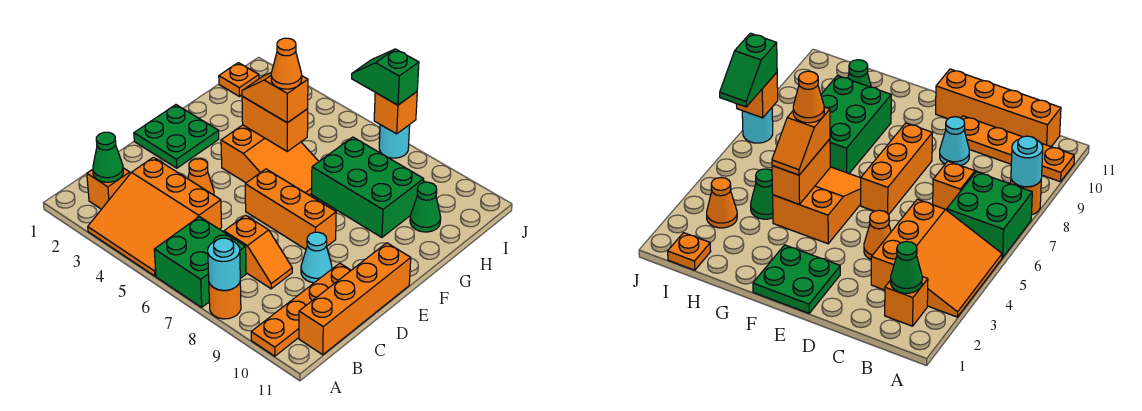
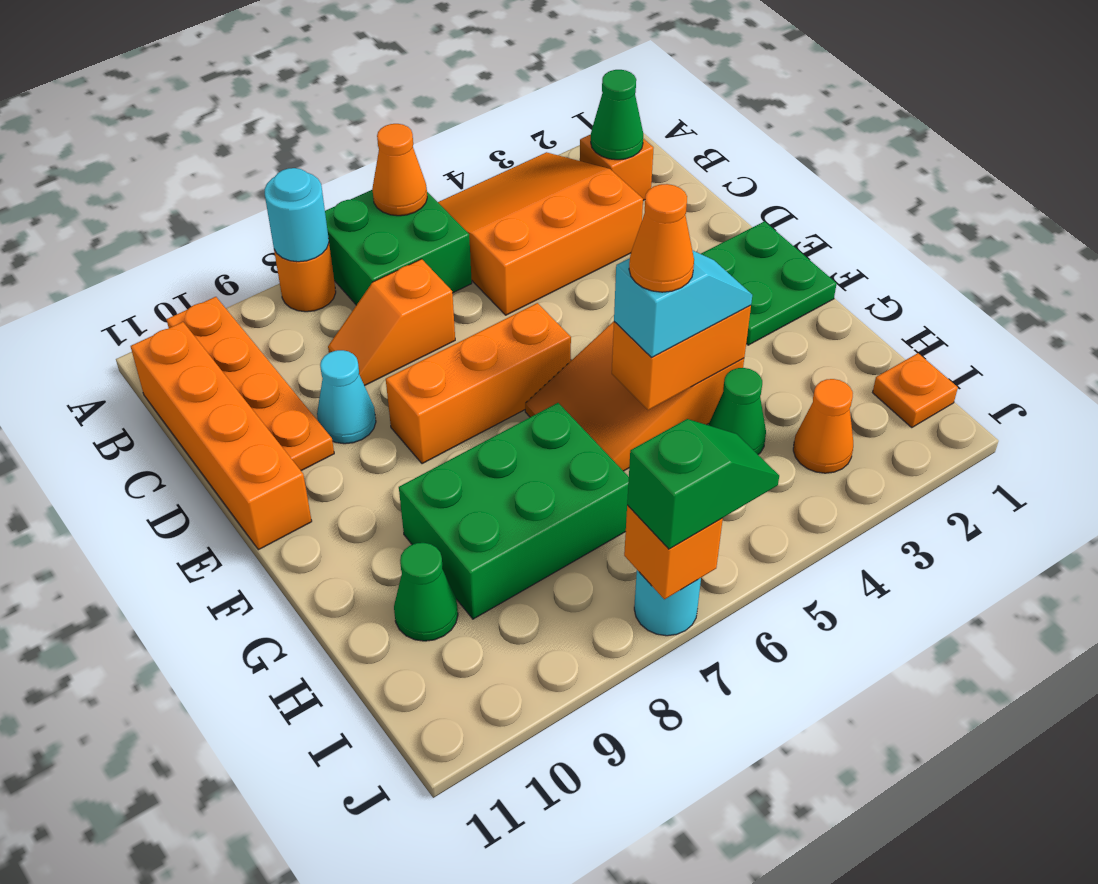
orange 1x1 cone [188,159,214,195] -> orange 1x1 cone moved to [372,124,427,216]
orange 1x2 slope [242,73,308,123] -> cyan 1x2 slope [614,250,752,357]

